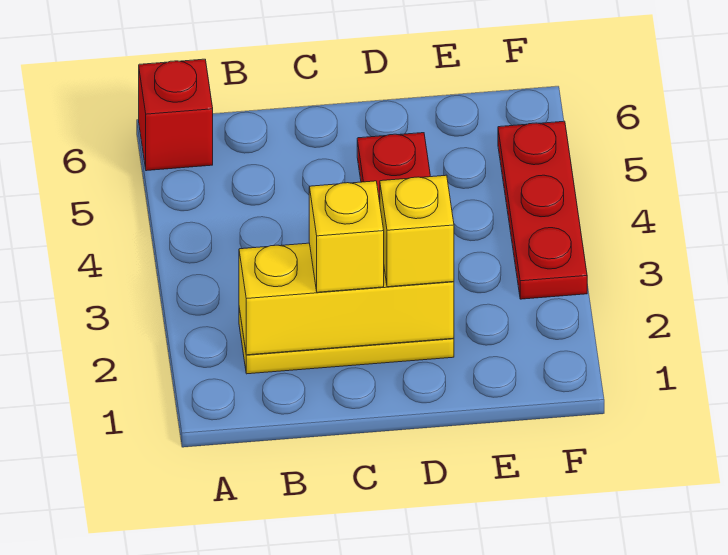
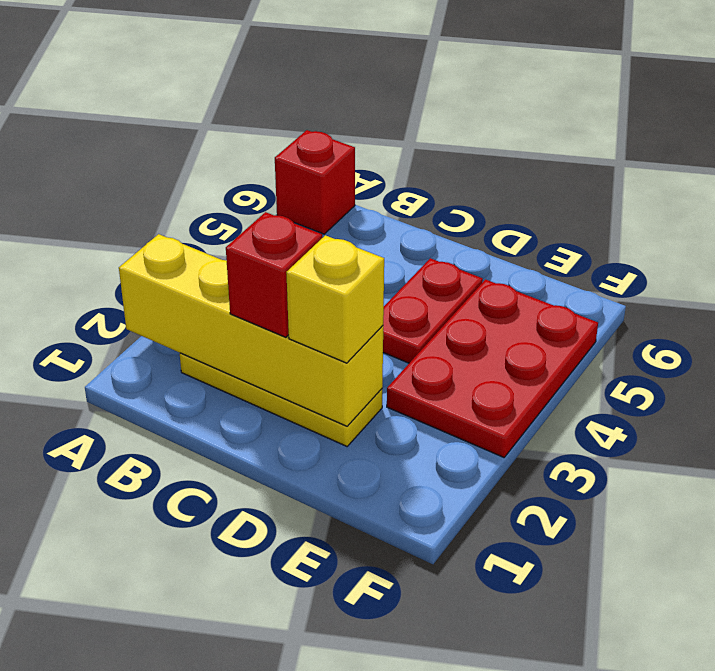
yellow 1x3 brick [239,243,454,355] -> yellow 1x4 brick [119,234,383,426]
yellow 1x1 brick [309,181,384,292] -> red 1x1 brick [226,212,322,337]
red 1x3 plate [498,121,587,299] -> red 2x3 plate [387,279,598,457]

